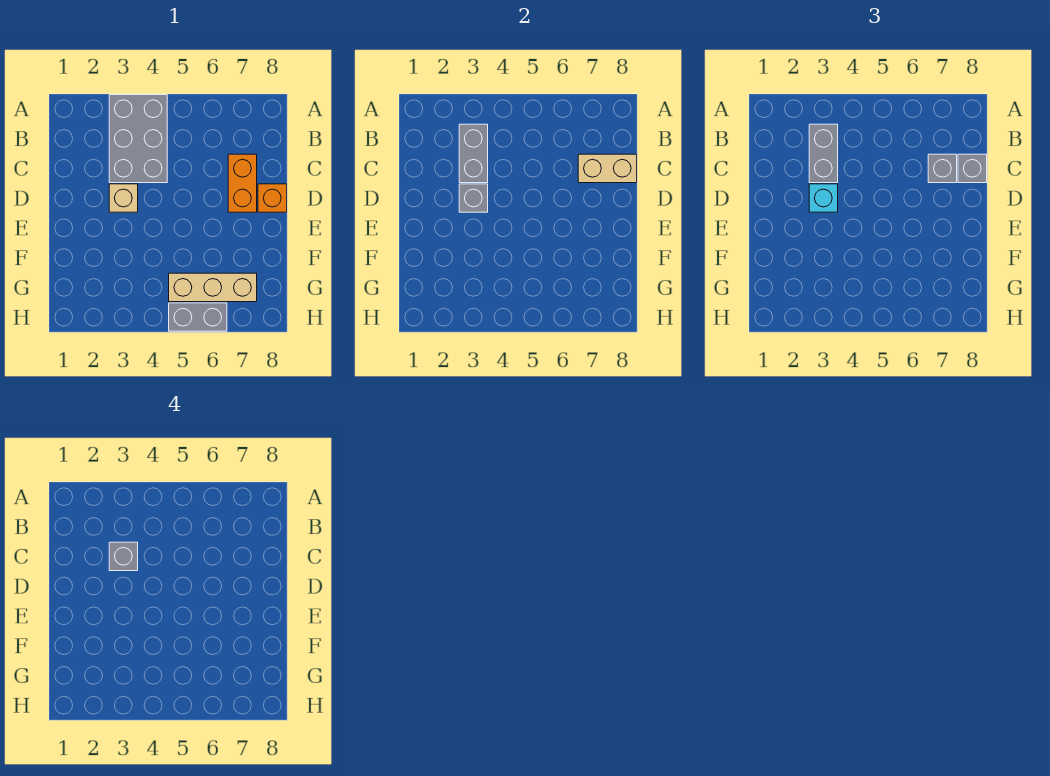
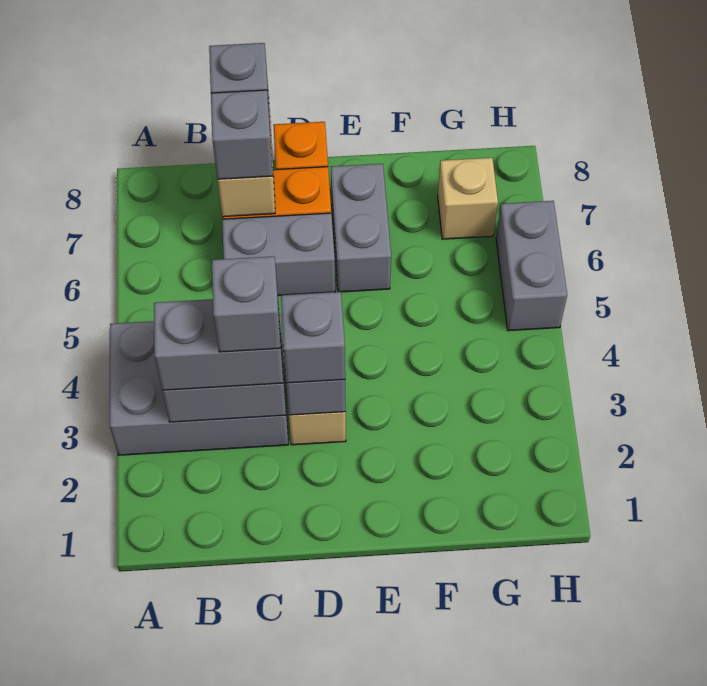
none -> grey 1x2 brick [222,213,335,295]
cyan 1x1 brick [809,184,838,212] -> grey 1x1 brick [281,292,345,383]
none -> grey 1x2 brick [331,164,391,292]
tan 1x3 brick [169,273,257,302] -> tan 1x1 brick [438,158,498,239]

